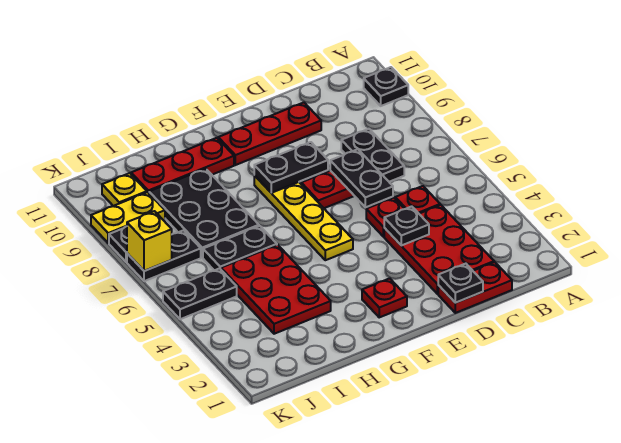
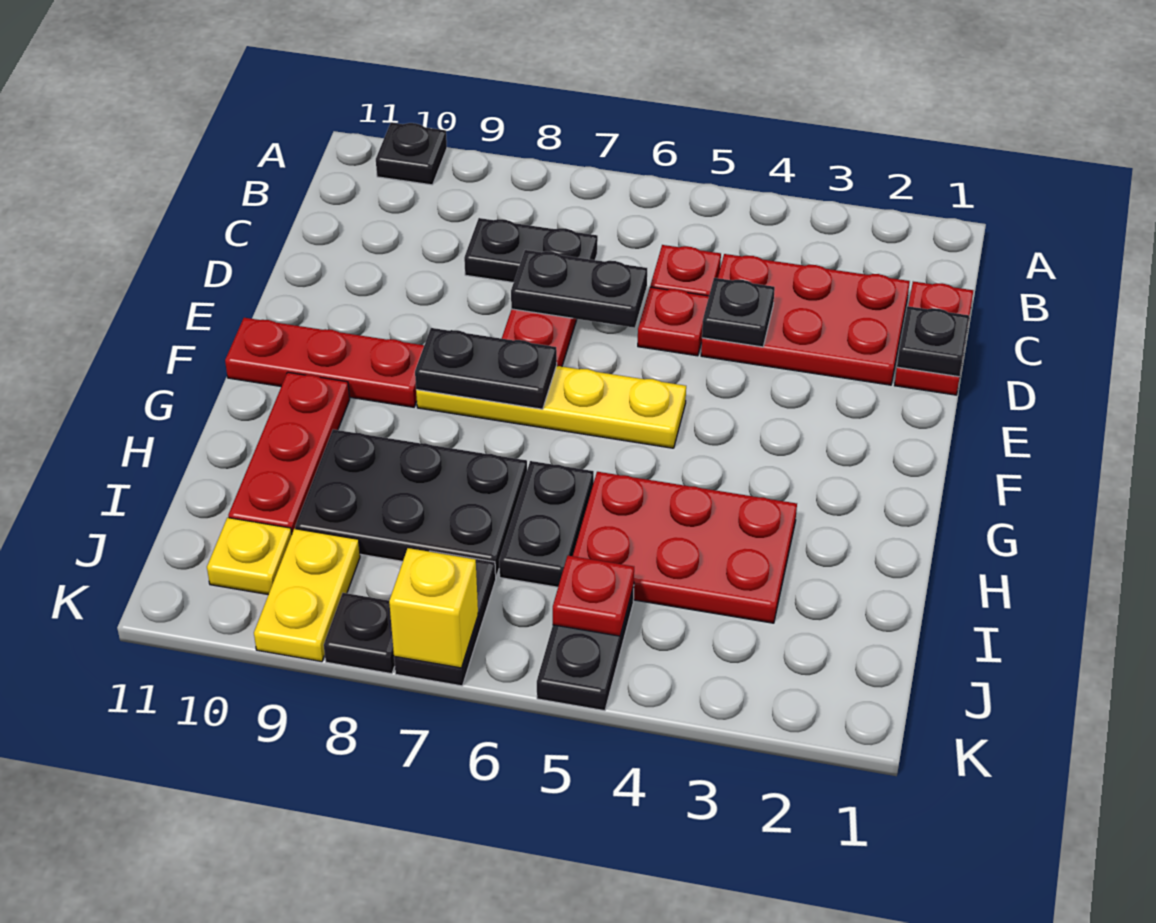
red 1x3 plate [218,103,321,165] -> red 1x3 plate turned to [225,318,424,407]
black 1x2 plate [254,142,328,193] -> black 1x2 plate turned to [415,328,557,409]
red 1x1 plate [362,278,407,317] -> red 1x1 plate moved to [553,556,634,636]

